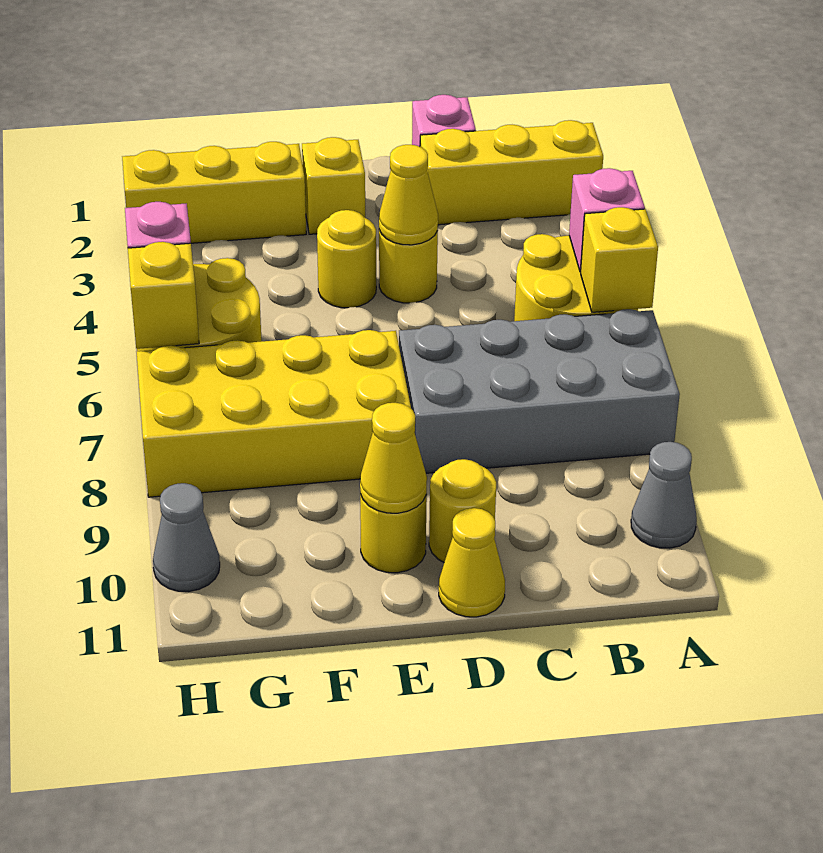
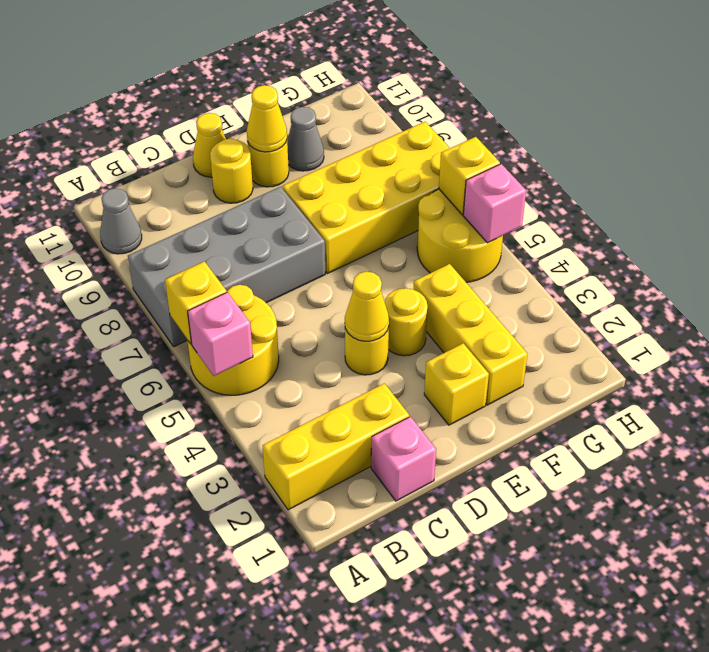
yellow 1x3 brick [122,142,306,243] -> yellow 1x3 brick turned to [413,264,527,405]
grey 1x1 cone [153,483,220,591] -> grey 1x1 cone moved to [287,107,324,171]

